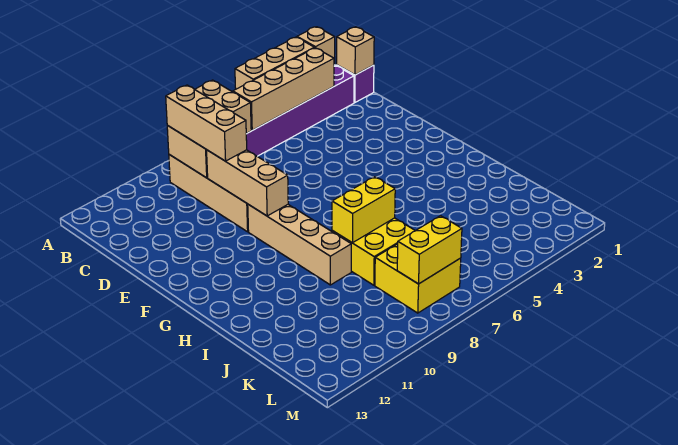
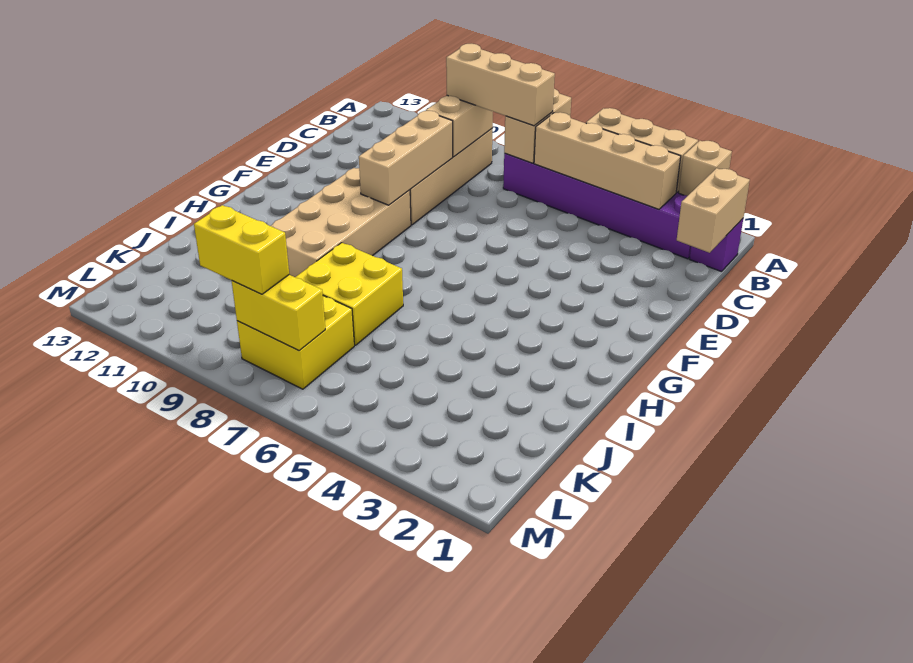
tan 1x1 brick [337,27,374,75] -> tan 1x2 brick [677,168,750,253]
tan 1x3 brick [166,85,247,161] -> tan 1x3 brick turned to [446,44,555,126]
tan 1x4 brick [248,204,351,285] -> tan 2x4 brick [271,168,411,277]
yellow 1x2 brick [332,177,395,243] -> yellow 1x2 brick moved to [194,205,289,294]

